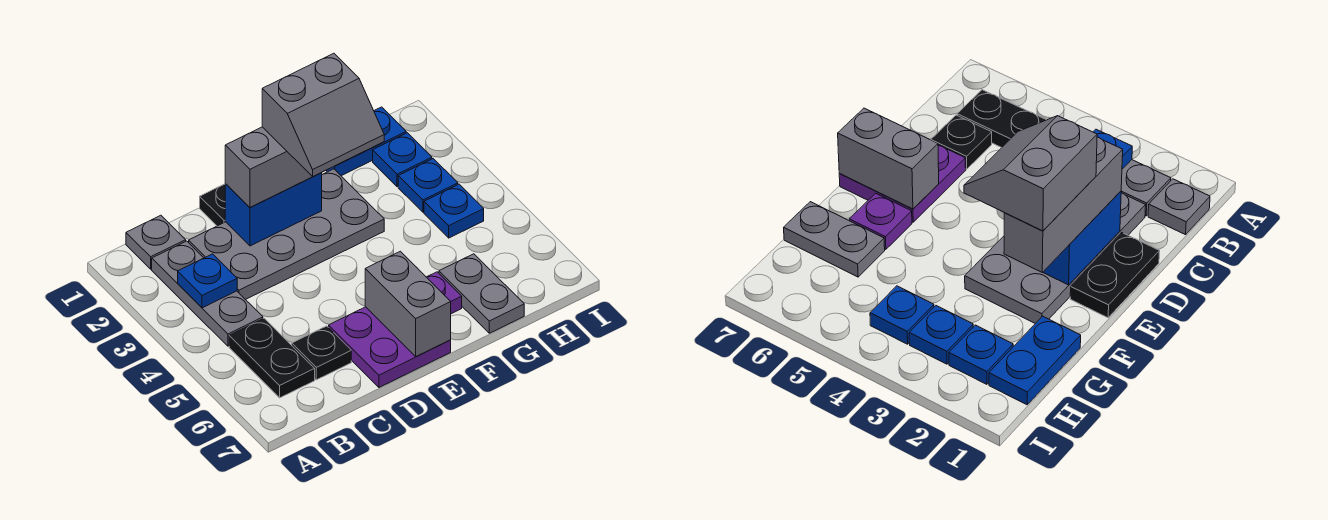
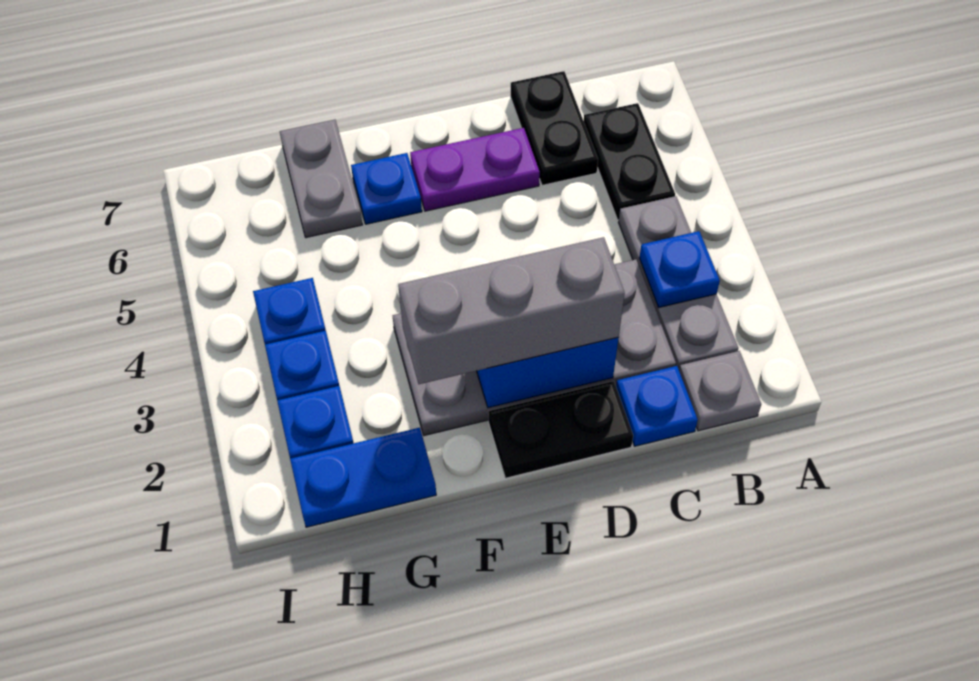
none -> blue 1x1 plate [616,366,698,446]
black 1x1 plate [292,326,351,380] -> black 1x2 plate [511,71,598,185]
purple 2x2 plate [329,307,451,387] -> purple 1x2 plate [410,128,540,211]
grey 2x2 slope [262,53,384,177] -> none
grey 1x2 brick [365,251,451,357] -> none
purple 1x1 plate [427,272,462,314] -> blue 1x1 plate [351,153,422,224]

